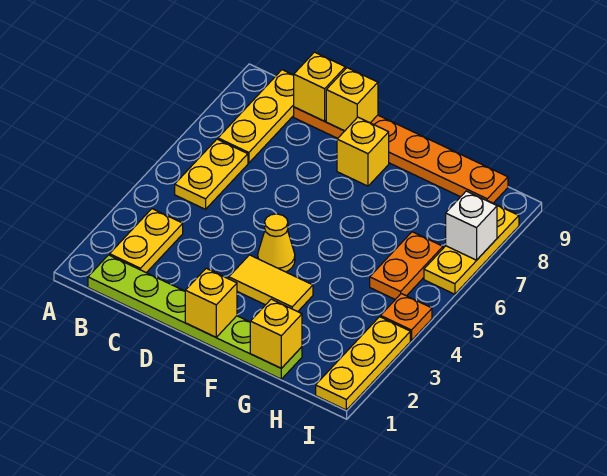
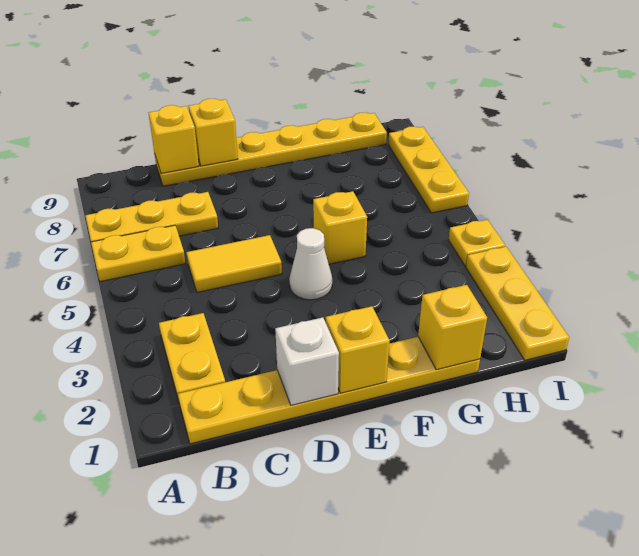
lime 1x6 plate [88,255,302,379] -> yellow 1x6 plate [178,337,480,444]
yellow 1x2 plate [175,139,248,209] -> yellow 1x2 plate turned to [91,225,185,281]
yellow 1x3 plate [218,70,294,163] -> yellow 1x3 plate turned to [85,192,218,242]
orange 1x6 plate [294,107,508,203] -> yellow 1x6 plate [155,113,387,186]
yellow 1x2 tile [229,255,313,312] -> yellow 1x2 tile moved to [186,235,282,292]
yellow 1x1 cone [258,214,295,272] -> white 1x1 cone [289,228,332,300]
yellow 1x1 brick [337,117,389,186] -> yellow 1x1 brick moved to [313,191,367,264]
orange 1x2 plate [370,232,443,299] -> none
orange 1x1 plate [381,294,432,341] -> yellow 1x1 plate [449,220,505,266]
white 1x1 brick [446,191,497,260] -> white 1x1 brick moved to [275,318,339,405]

